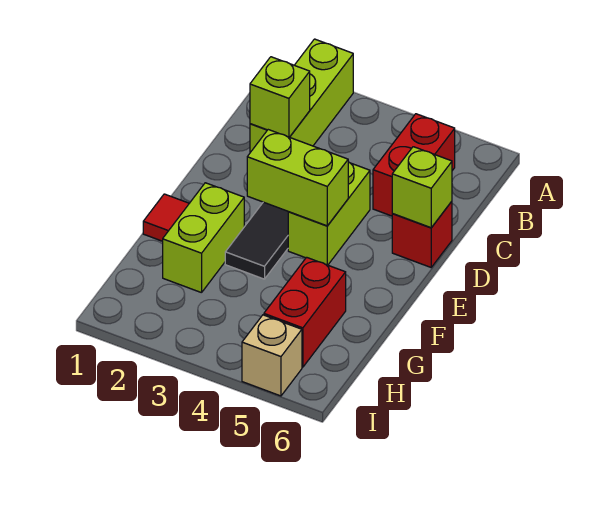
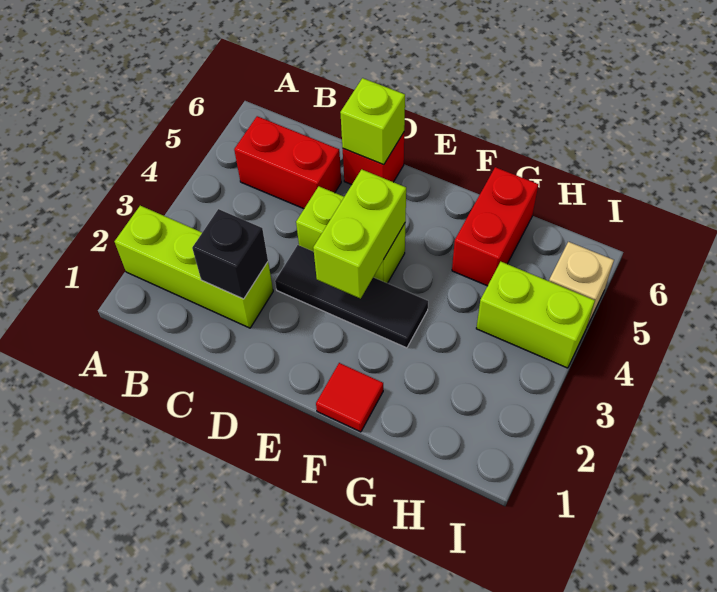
lime 1x1 brick [250,57,310,137] -> black 1x1 brick [192,209,268,299]
lime 1x2 brick [163,183,244,293] -> lime 1x2 brick moved to [476,262,595,368]
red 1x2 brick [264,257,346,367] -> red 1x2 brick turned to [452,167,538,286]

